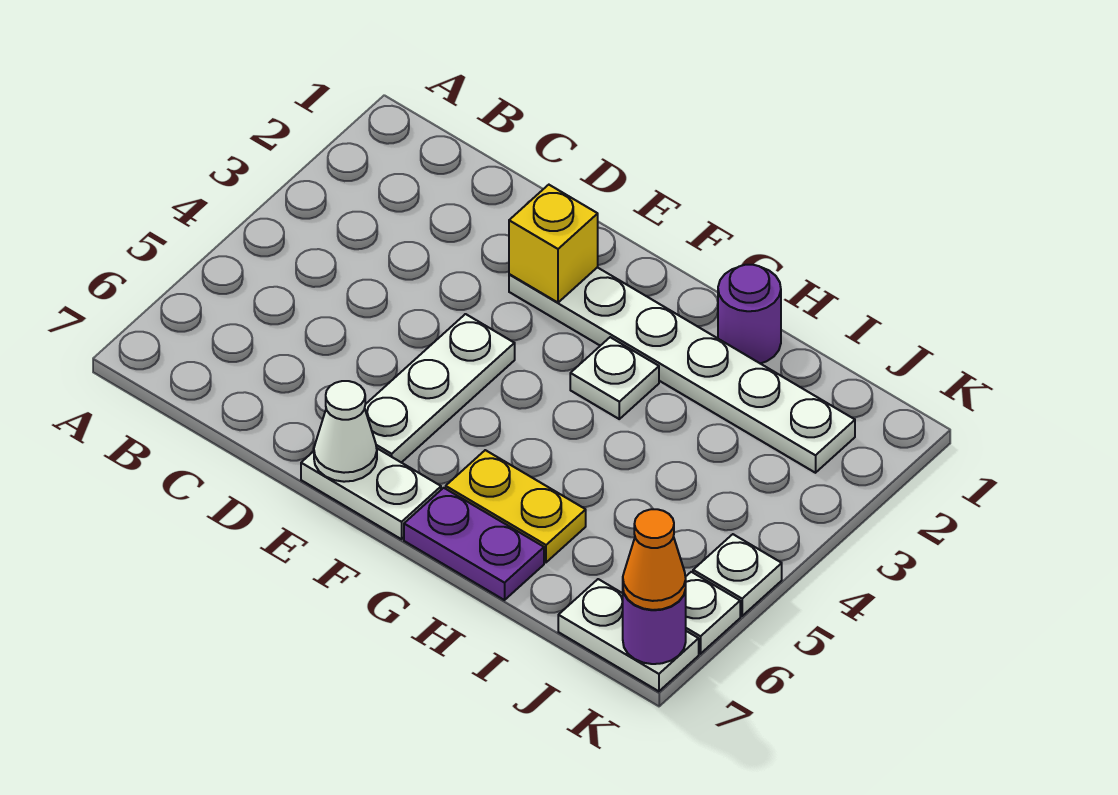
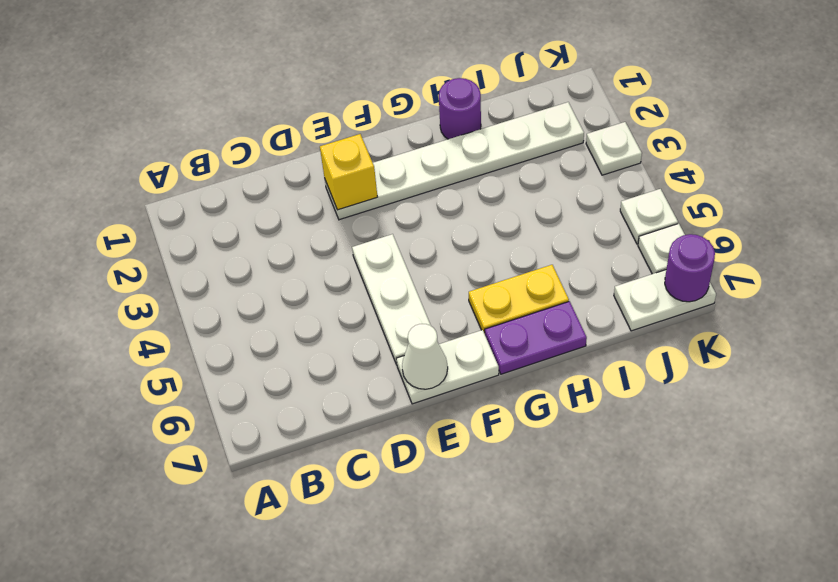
white 1x1 plate [570,337,659,419] -> white 1x1 plate moved to [586,122,642,175]
orange 1x1 cone [623,509,686,610] -> none

